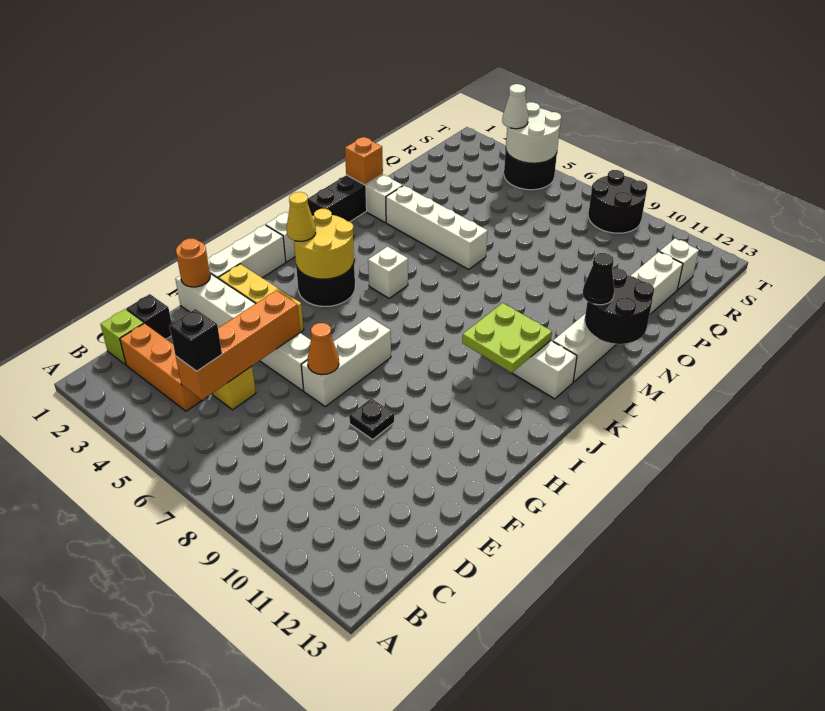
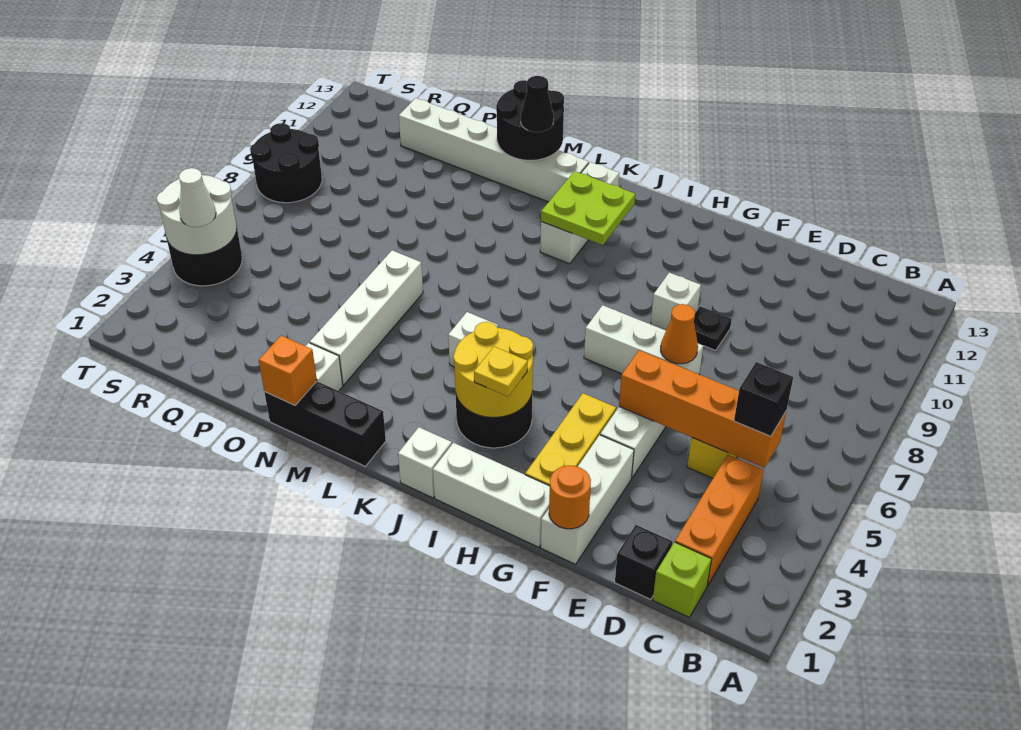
yellow 1x1 cone [286,192,316,241] -> yellow 1x1 plate [474,347,528,396]
white 1x1 brick [660,238,699,290] -> white 1x1 brick moved to [651,273,701,330]

